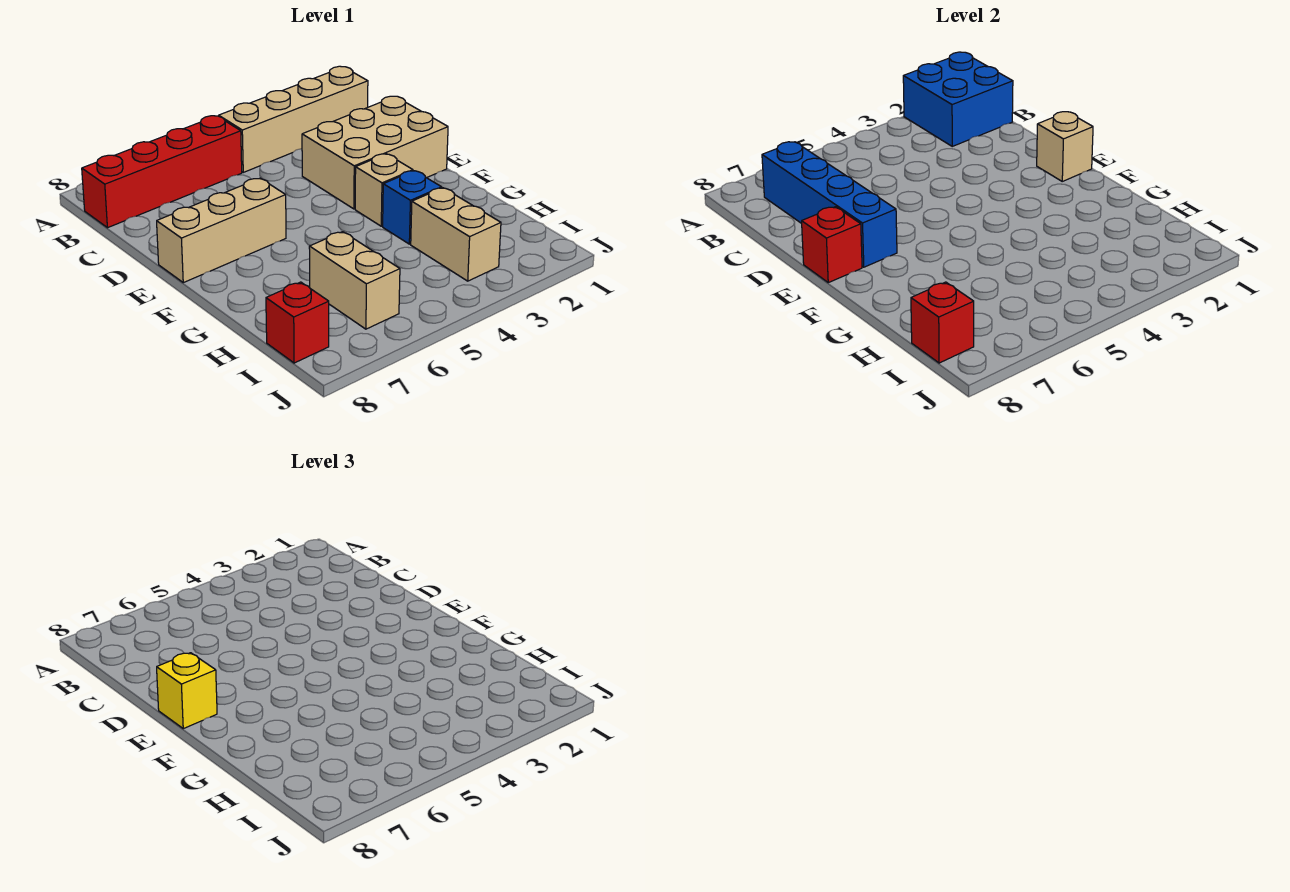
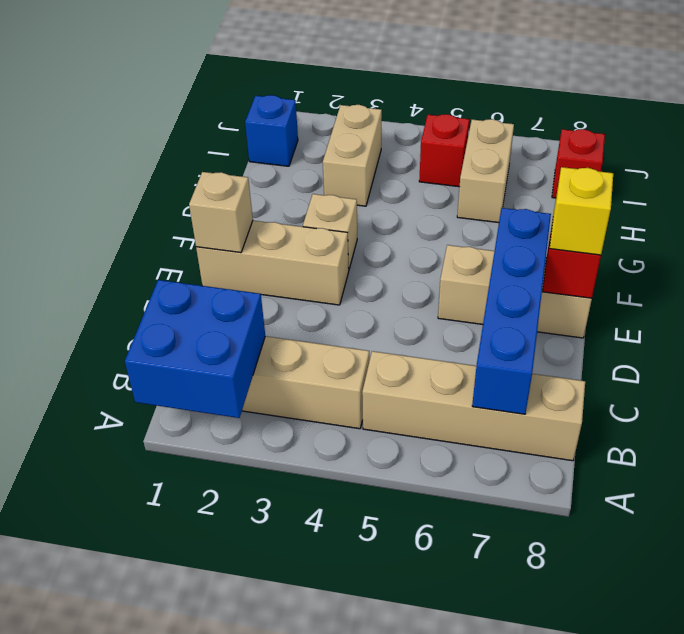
red 1x4 brick [82,116,242,228] -> tan 1x4 brick [362,351,585,461]
tan 2x3 brick [302,96,448,209] -> tan 1x3 brick [196,221,349,305]
blue 1x1 brick [383,171,442,244] -> blue 1x1 brick moved to [245,95,298,166]
red 1x1 brick [911,282,974,363] -> red 1x1 brick moved to [419,114,469,187]

